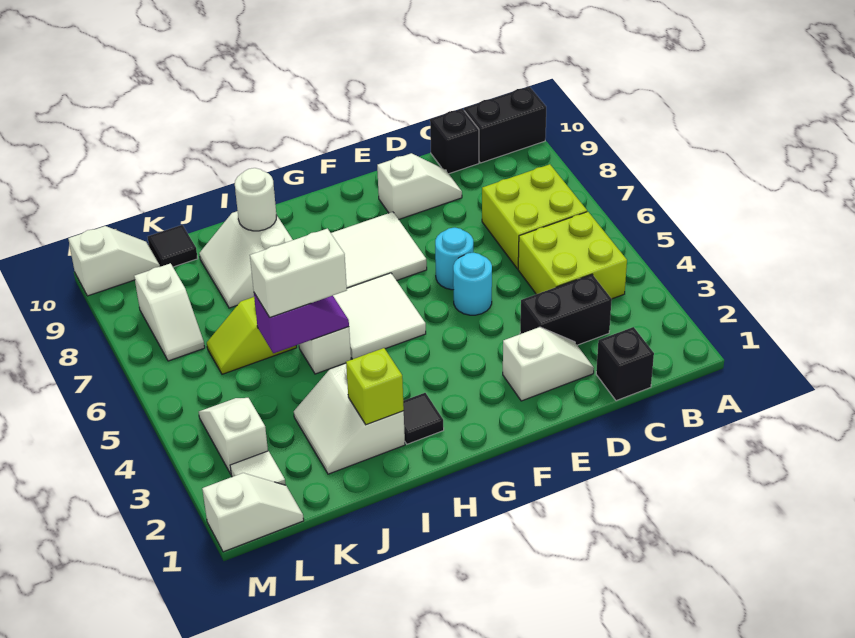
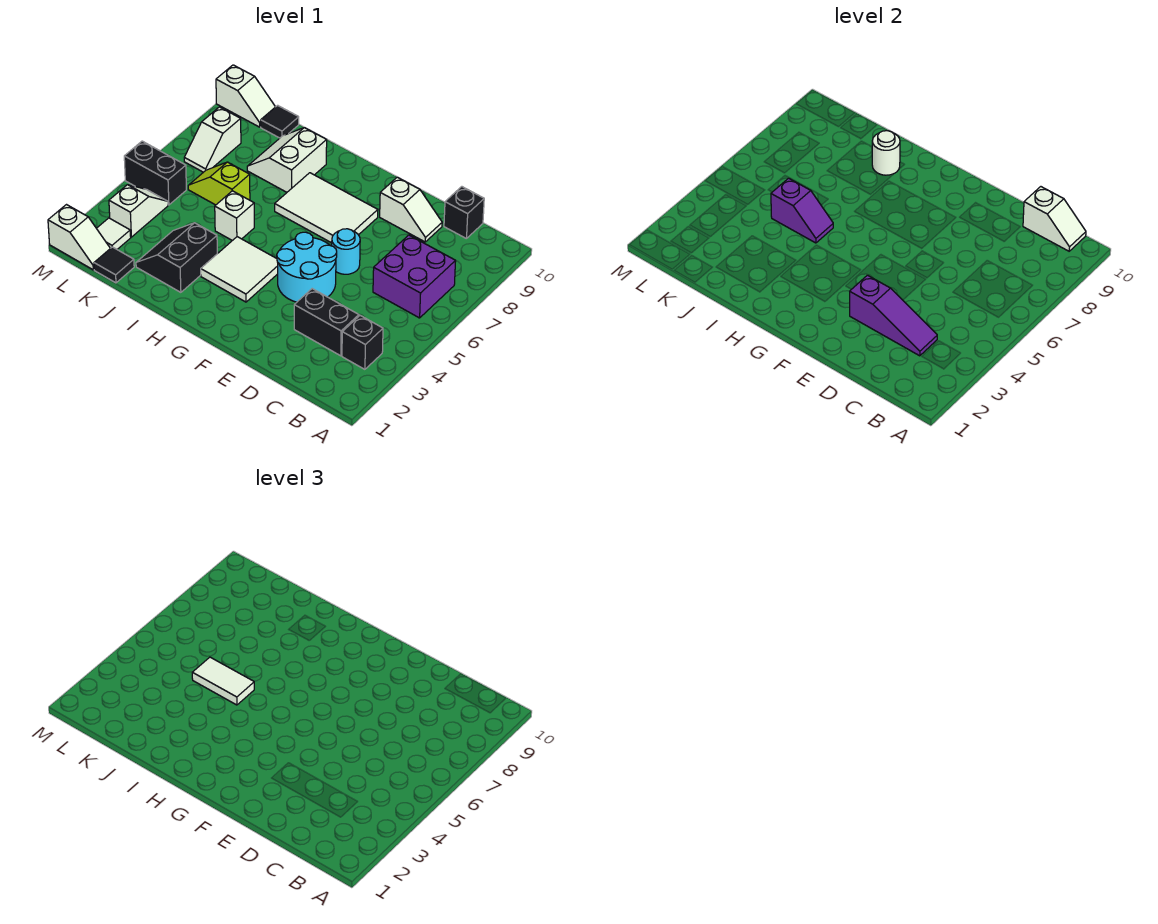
black 1x2 brick [464,87,546,163] -> black 1x2 brick moved to [124,141,186,205]
lime 2x2 brick [518,212,627,299] -> none
lime 2x2 brick [482,164,587,269] -> purple 2x2 brick [373,235,456,318]
black 1x1 brick [596,327,654,401] -> black 1x1 brick moved to [342,316,383,369]
none -> purple 1x3 slope [850,275,937,356]
white 1x2 slope [503,327,594,401] -> white 1x2 slope moved to [1023,187,1086,251]
cyan 1x1 round brick [453,253,492,315] -> cyan 2x2 round brick [277,232,337,302]
white 2x2 tile [333,273,426,359] -> white 2x2 tile moved to [201,237,278,302]
black 1x1 tile [403,393,444,444] -> black 1x1 tile moved to [94,247,134,283]
white 2x2 slope [294,363,405,474] -> black 2x2 slope [136,223,217,292]
lime 1x1 brick [346,348,404,425] -> none
white 1x2 brick [250,229,347,318] -> white 1x2 tile [192,657,254,705]

